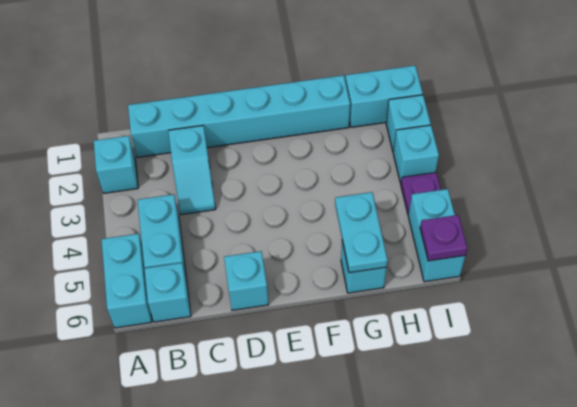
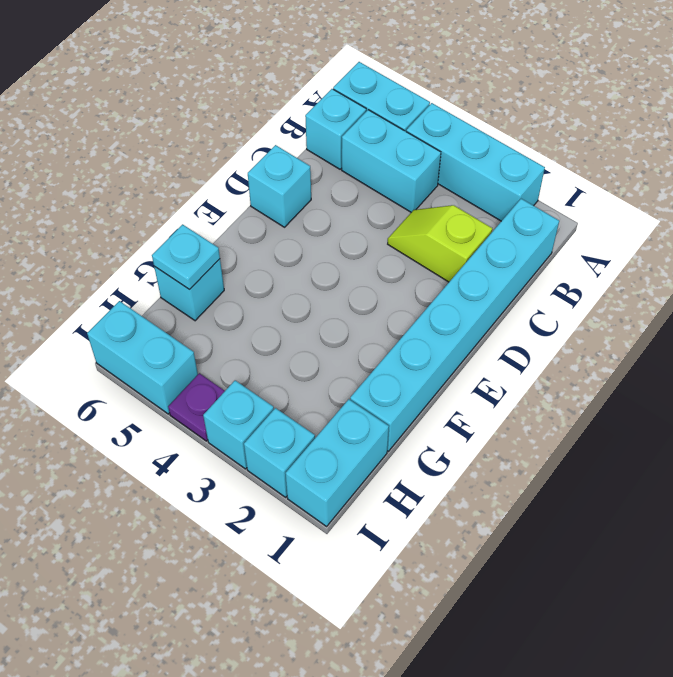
cyan 1x1 brick [94,136,138,193] -> cyan 1x3 brick [406,103,545,221]
cyan 1x2 slope [168,125,216,215] -> lime 1x2 slope [388,205,492,282]
cyan 1x2 plate [335,192,388,273] -> cyan 1x1 plate [152,224,220,289]
purple 1x1 plate [420,215,467,261] -> none

